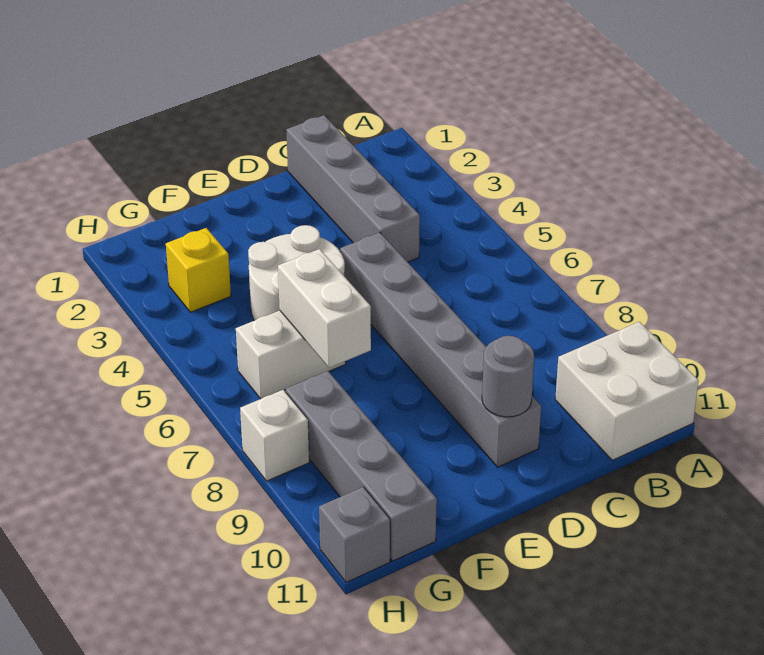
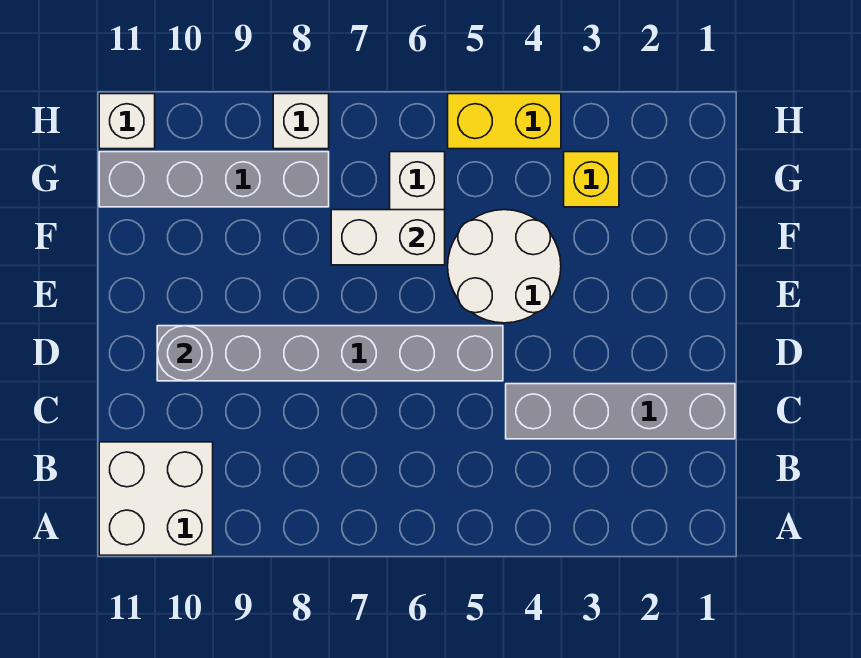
none -> yellow 1x2 brick [448,94,561,149]
grey 1x1 brick [319,487,390,582] -> white 1x1 brick [99,94,155,149]

